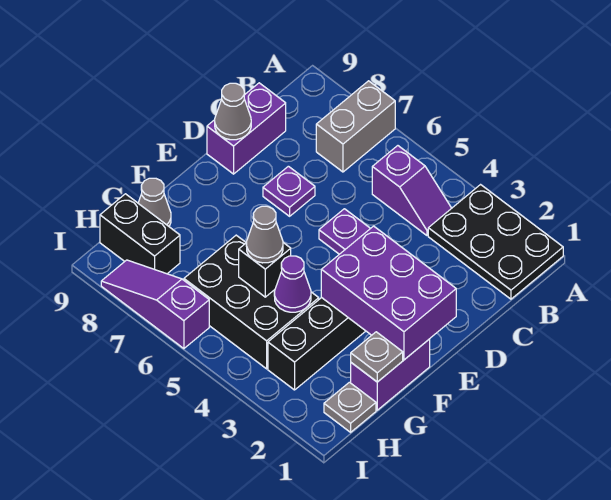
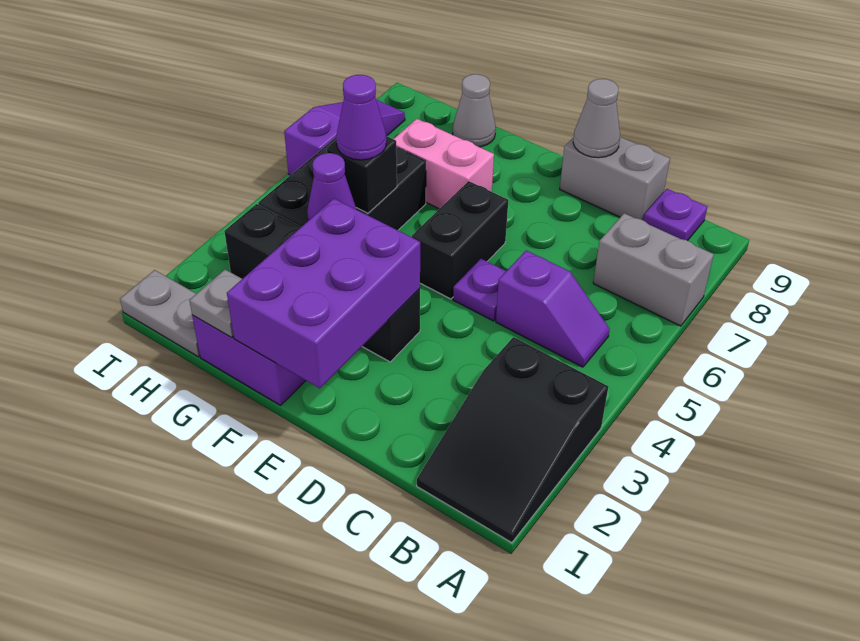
black 2x3 plate [428,185,563,299] -> black 2x3 slope [417,337,608,543]
purple 1x2 slope [372,146,452,235] -> purple 1x2 slope turned to [496,250,610,367]
purple 1x2 brick [207,83,286,174] -> grey 1x2 brick [560,137,670,220]
purple 1x1 plate [263,166,315,216] -> purple 1x1 plate moved to [643,189,707,241]
none -> pink 1x2 brick [394,119,494,209]
grey 1x1 cone [246,206,283,263] -> purple 1x1 cone [336,75,386,160]
grey 1x1 plate [324,382,376,432] -> grey 1x2 plate [120,270,200,357]
black 1x2 brick [100,194,180,274] -> black 1x2 brick moved to [412,181,508,299]

